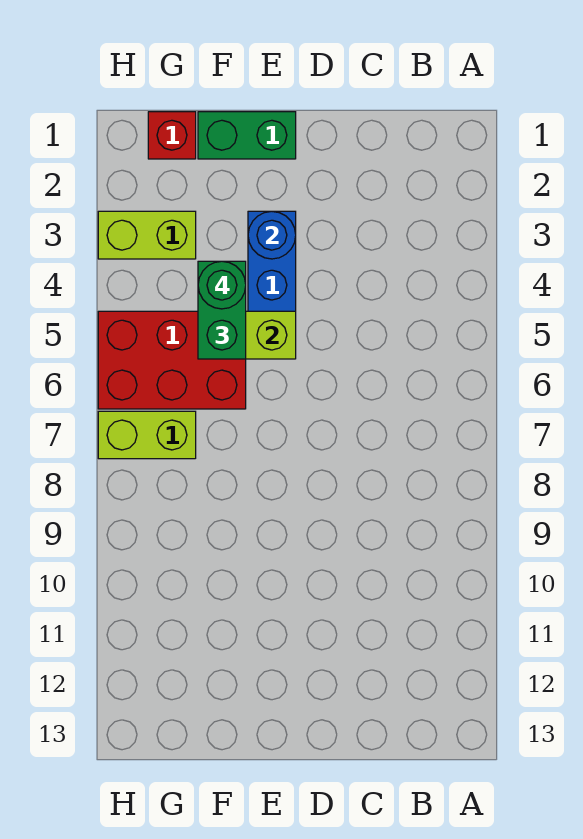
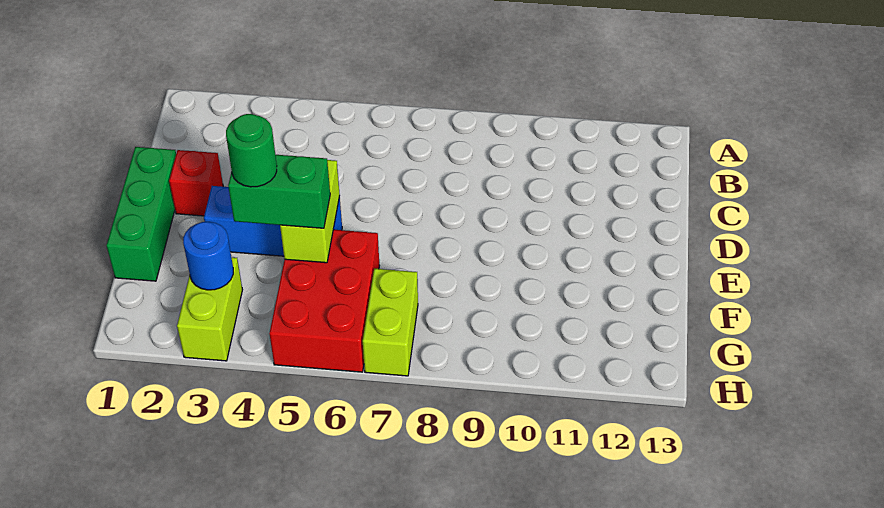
green 1x2 brick [198,112,296,159] -> green 1x3 brick [107,147,176,281]
blue 1x1 round brick [248,211,296,259] -> blue 1x1 round brick moved to [183,222,233,290]
red 1x1 brick [148,112,196,159] -> red 1x1 brick moved to [169,150,223,216]

